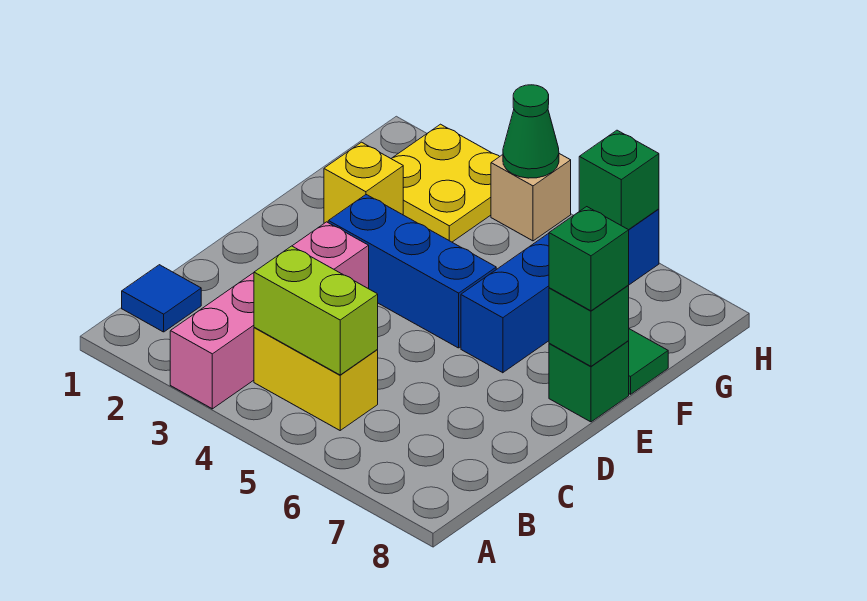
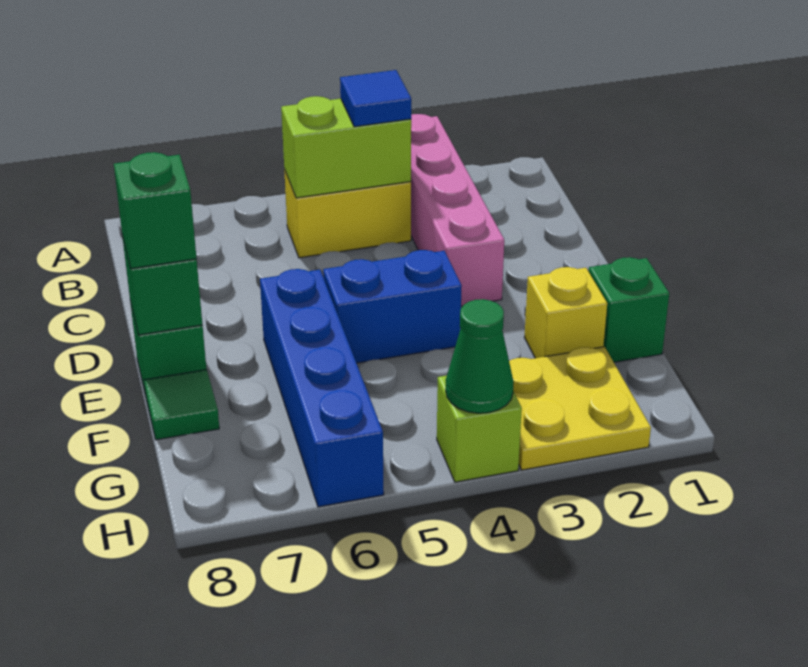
blue 1x1 tile [122,265,201,332] -> blue 1x1 tile moved to [340,70,411,127]
blue 1x3 brick [328,195,496,348] -> blue 1x2 brick [323,250,462,363]
tan 1x1 brick [491,154,571,241] -> lime 1x1 brick [437,376,522,482]
green 1x1 brick [579,130,659,230] -> green 1x1 brick moved to [589,257,669,362]

